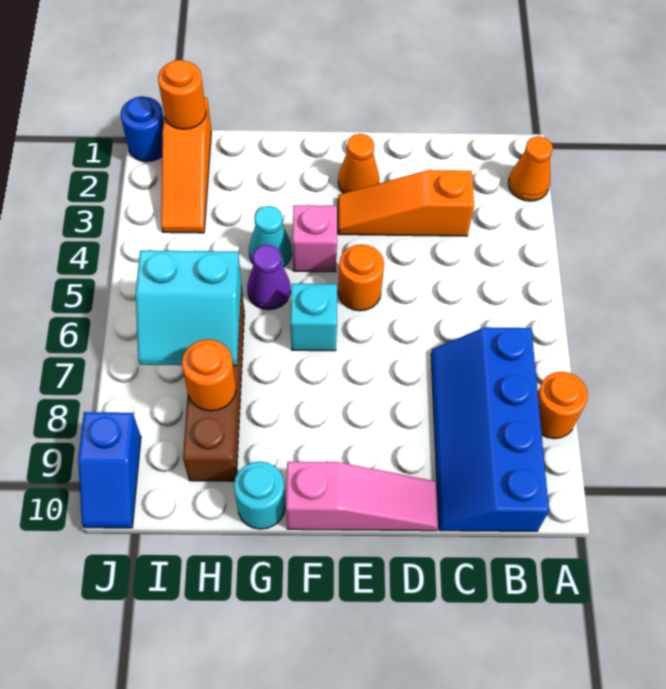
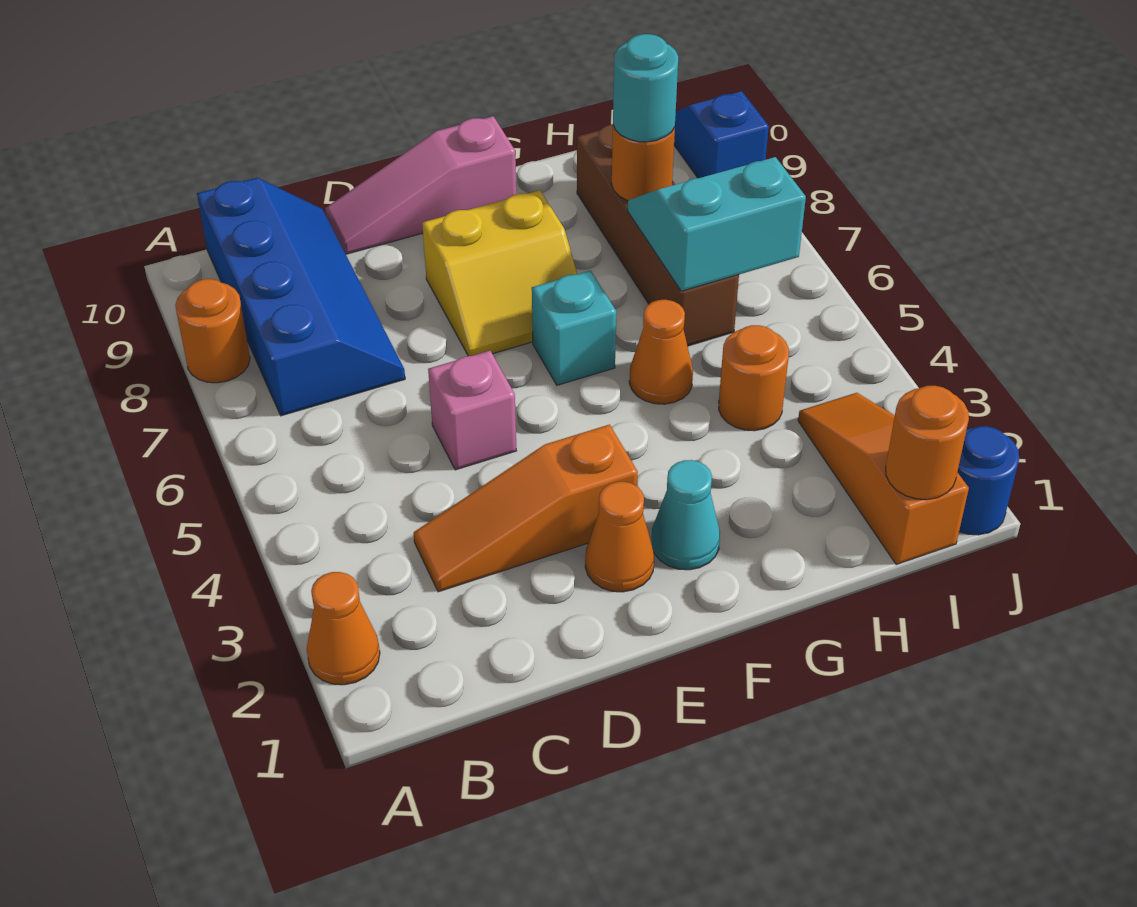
orange 1x3 slope [338,170,474,236] -> orange 1x3 slope turned to [414,425,638,592]
orange 1x1 round brick [338,244,384,311] -> orange 1x1 round brick moved to [719,325,789,431]
none -> yellow 2x2 slope [422,190,577,356]
pink 1x1 brick [293,205,337,272] -> pink 1x1 brick moved to [428,351,516,470]
cyan 1x1 cone [249,206,292,267] -> cyan 1x1 cone moved to [651,460,720,570]
purple 1x1 cone [247,245,291,310] -> orange 1x1 cone [629,300,693,404]
cyan 1x1 round brick [234,461,285,529] -> cyan 1x1 round brick moved to [613,34,678,142]

